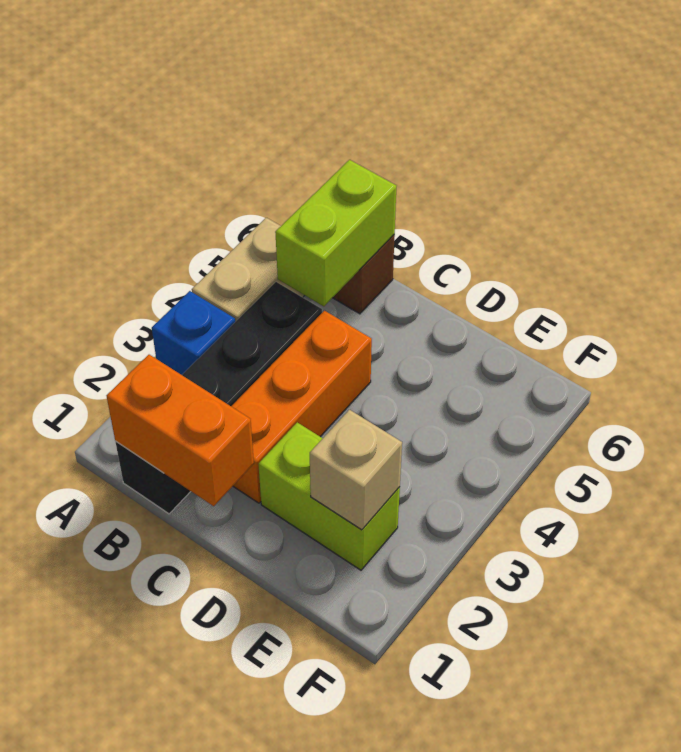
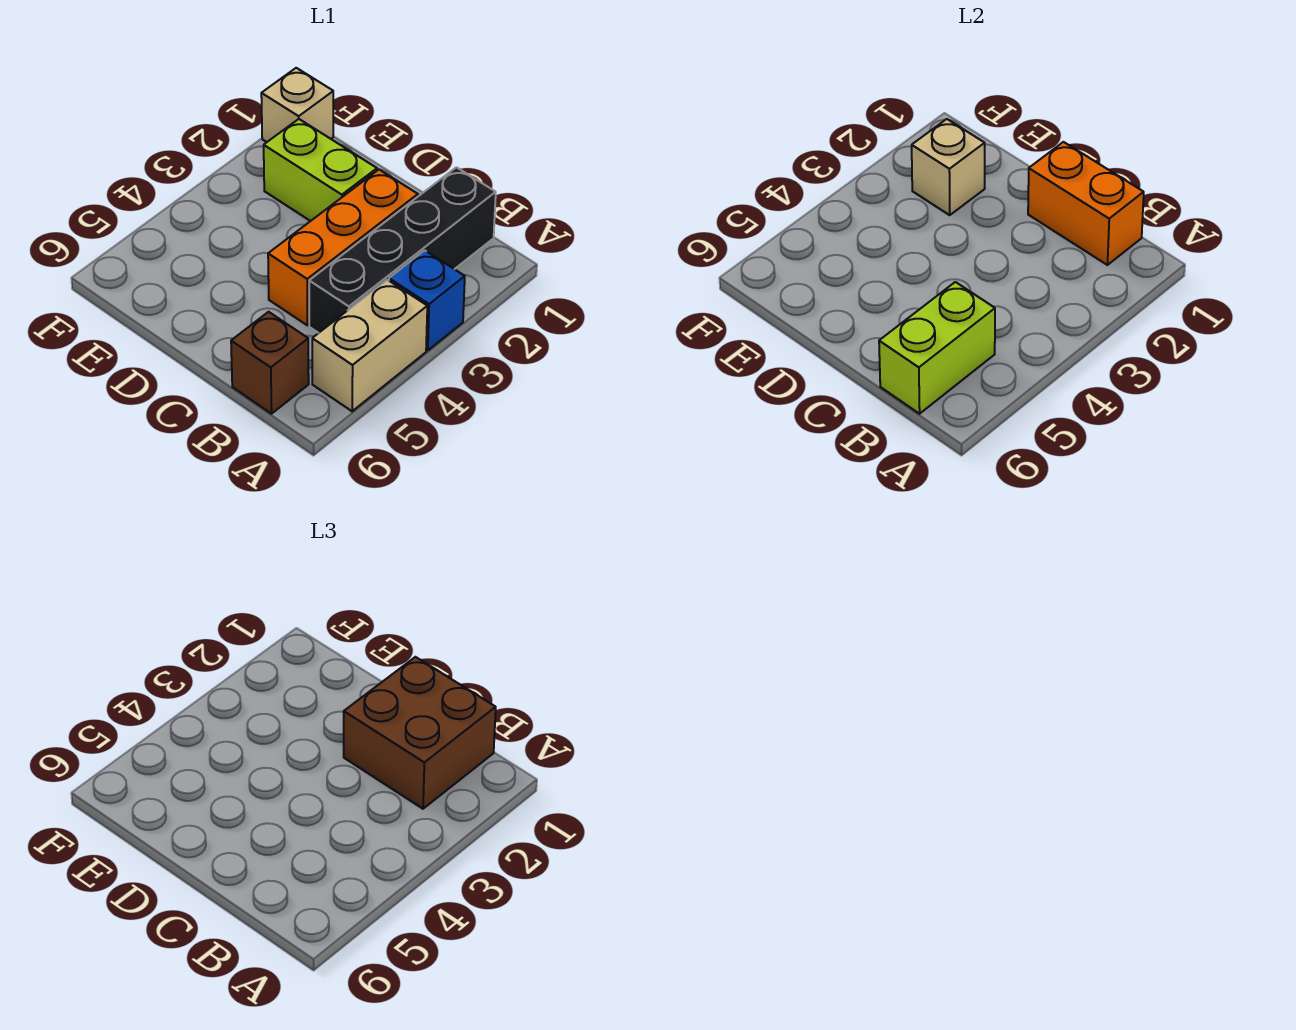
none -> brown 2x2 brick [344,657,496,809]
none -> tan 1x1 brick [261,68,333,142]

